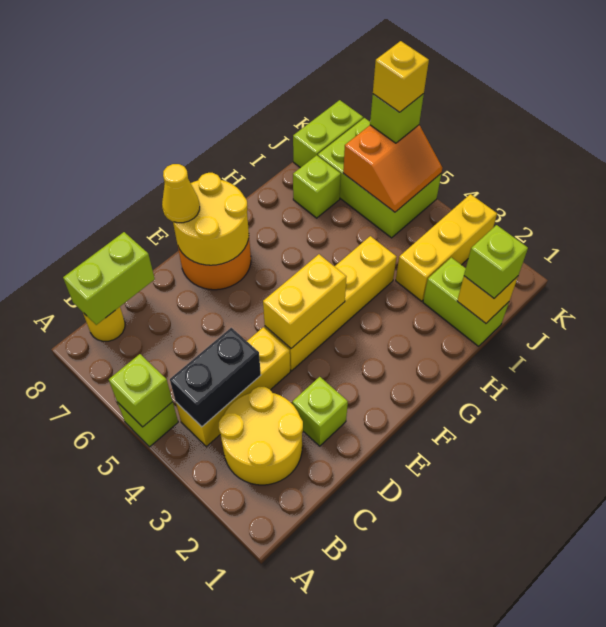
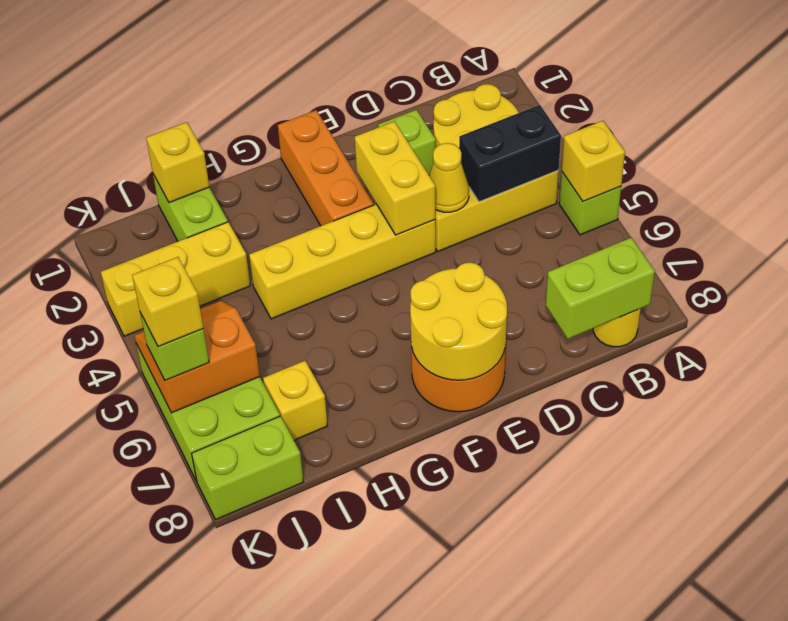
lime 1x1 brick [109,354,173,427] -> yellow 1x1 brick [562,121,625,201]
yellow 1x2 brick [263,254,346,348] -> yellow 1x2 brick turned to [355,121,435,235]
yellow 1x1 cone [162,164,200,223] -> yellow 1x1 cone moved to [429,143,469,212]
none -> orange 1x3 brick [278,110,373,226]
lime 1x1 brick [464,225,528,298] -> none
lime 1x1 brick [293,155,341,218] -> yellow 1x1 brick [263,361,327,440]

